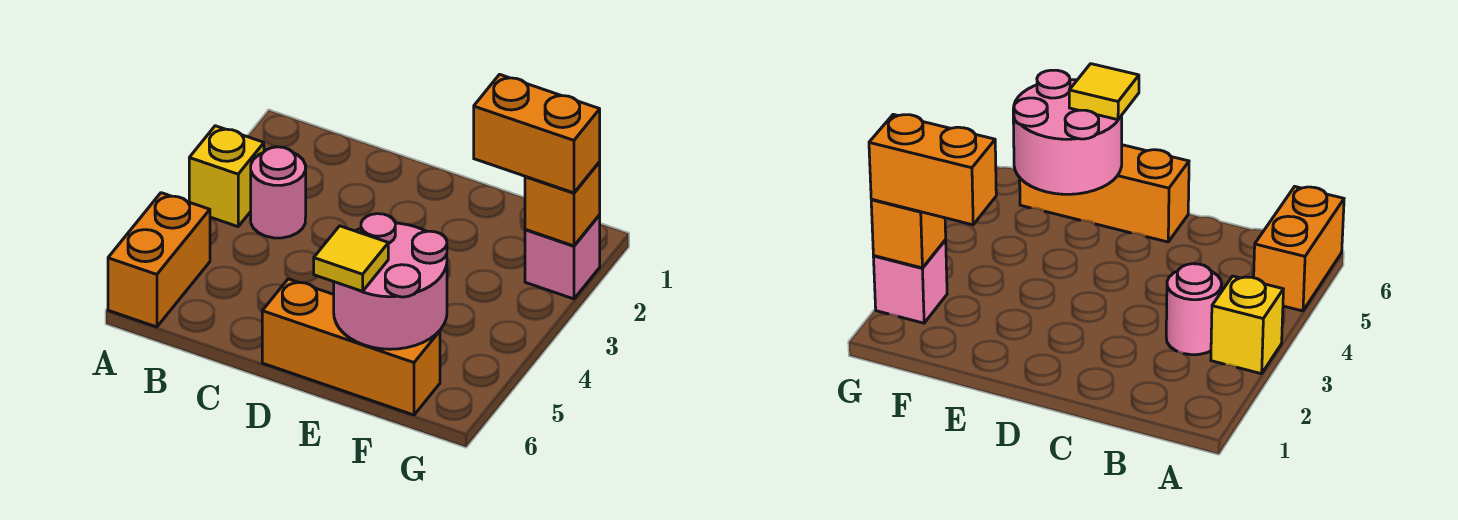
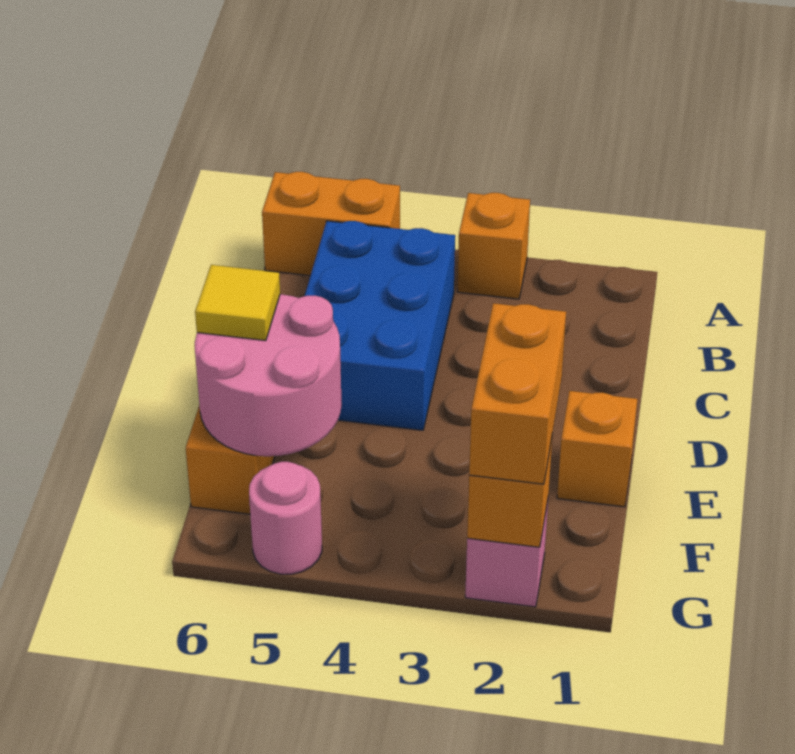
yellow 1x1 brick [189,126,264,227] -> orange 1x1 brick [457,193,530,299]
pink 1x1 round brick [251,147,306,238] -> pink 1x1 round brick moved to [249,462,322,574]
none -> blue 2x3 brick [305,221,455,430]
none -> orange 1x1 brick [557,391,638,507]

